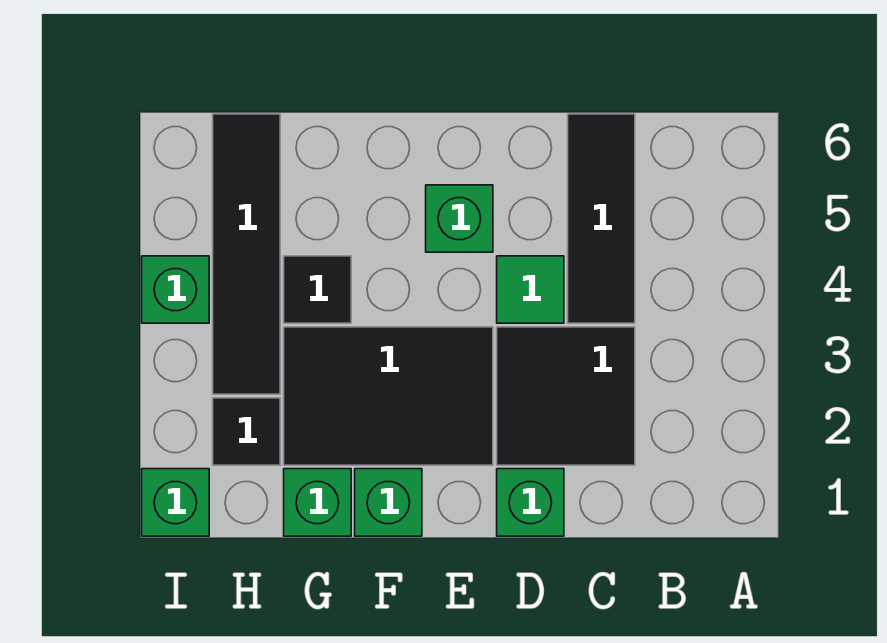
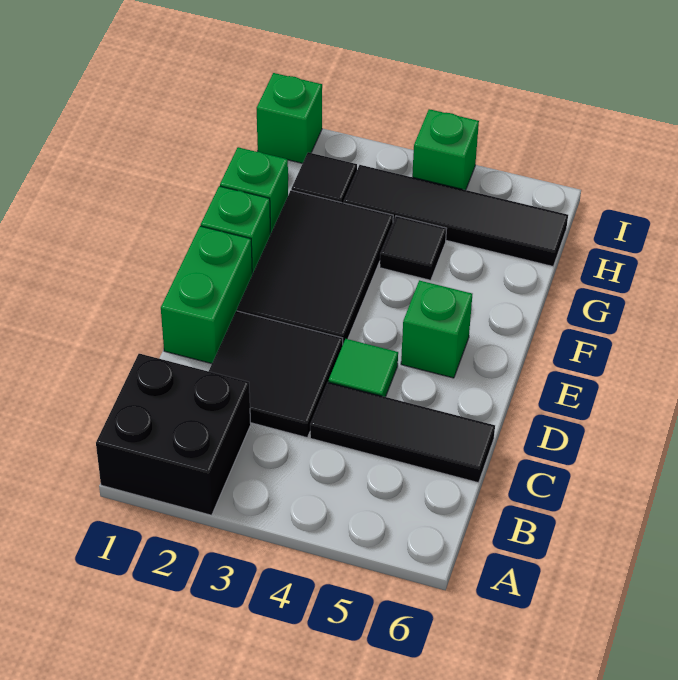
none -> black 2x2 brick [96,354,251,515]
green 1x1 brick [497,469,564,536] -> green 1x2 brick [161,226,252,364]

